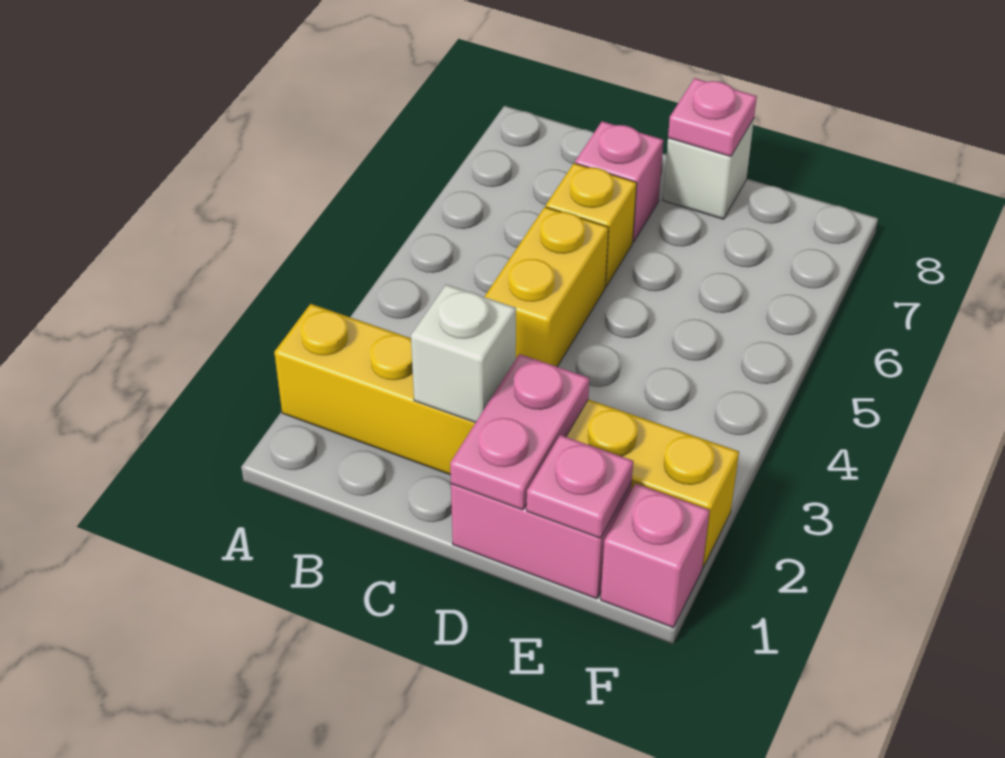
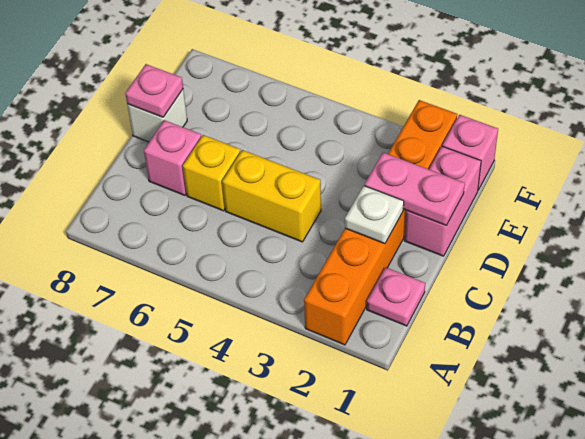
yellow 1x6 brick [274,304,739,567] -> orange 1x6 brick [304,100,457,345]
white 1x1 brick [411,284,516,423] -> white 1x1 plate [345,186,404,244]
pink 1x1 plate [527,435,633,538] -> pink 1x1 plate moved to [367,267,425,326]

